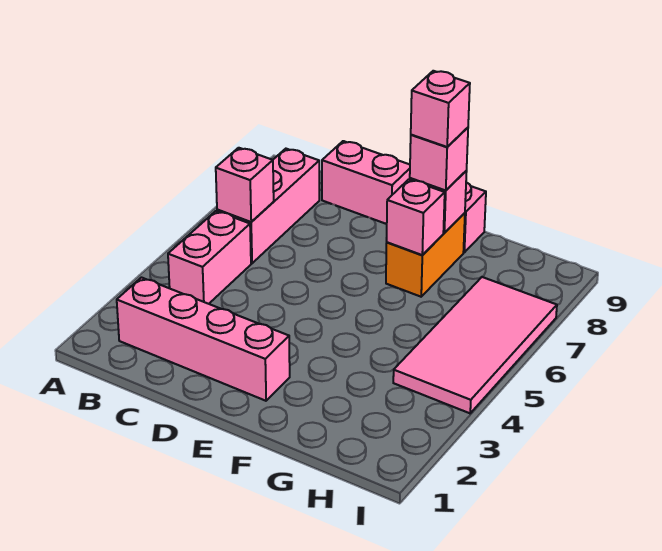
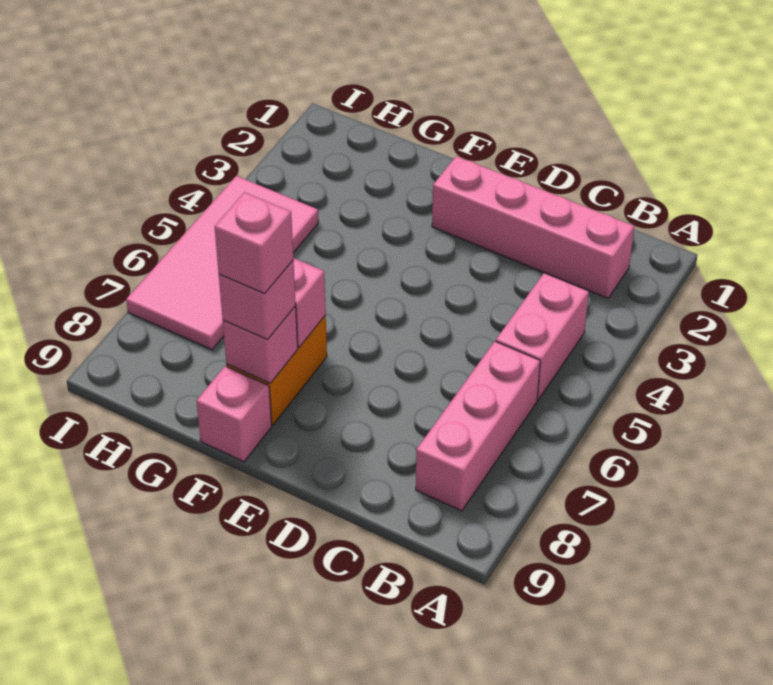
pink 1x1 brick [216,148,274,222] -> none
pink 1x2 brick [322,141,410,224] -> none

